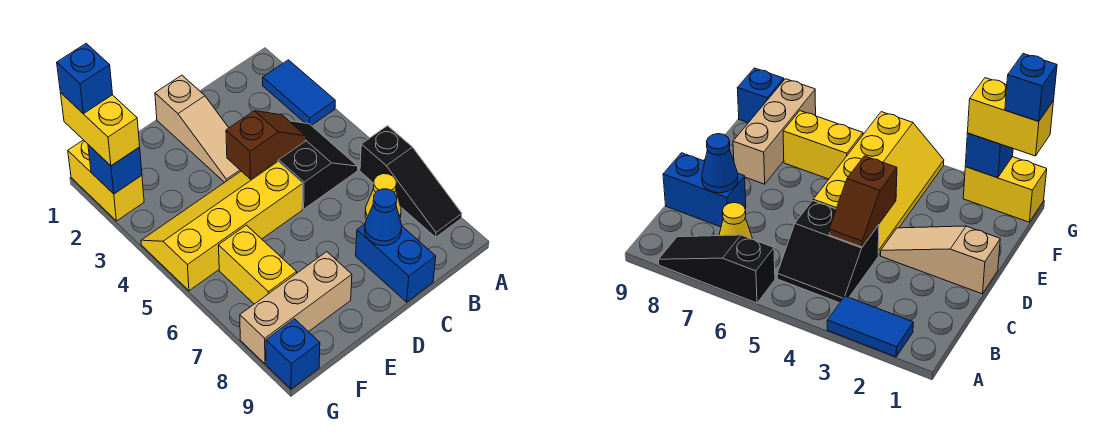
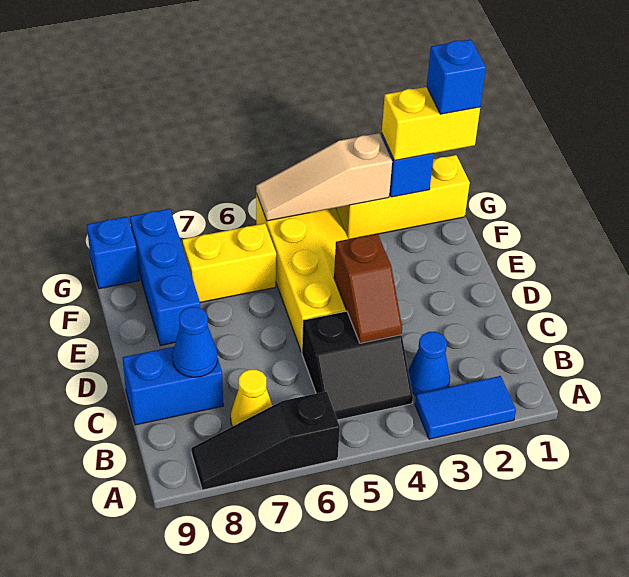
none -> blue 1x1 cone [408,332,450,395]
tan 1x3 slope [155,75,241,182] -> tan 1x3 slope moved to [256,133,392,221]
tan 1x3 brick [240,252,352,364] -> blue 1x3 brick [130,209,200,345]
yellow 1x2 brick [68,140,144,221] -> yellow 1x3 brick [337,155,470,239]

